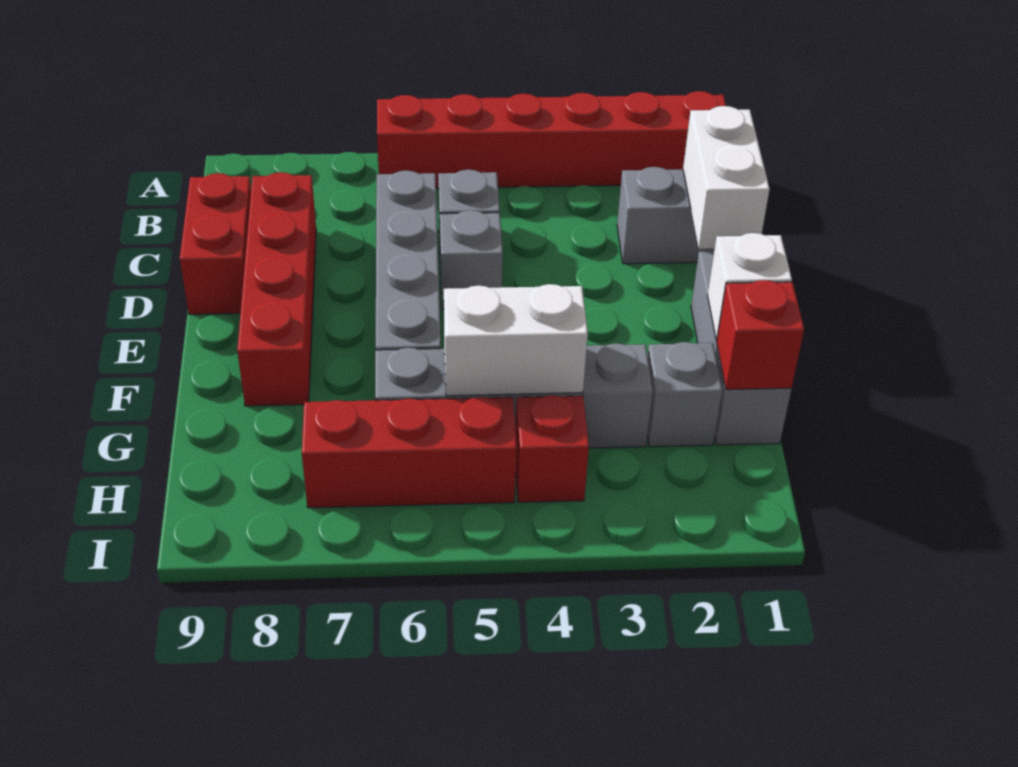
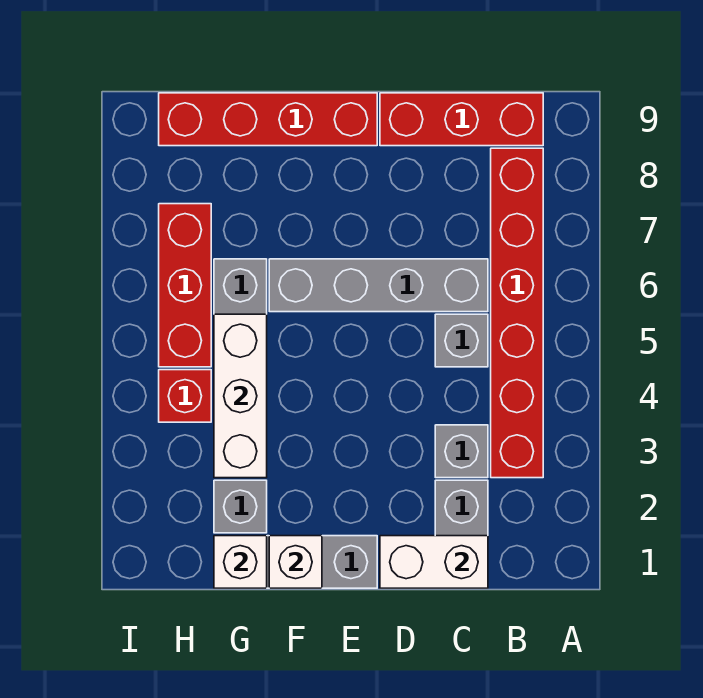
red 1x6 brick [377,91,726,188] -> red 1x6 brick moved to [491,148,543,478]
red 1x4 brick [237,172,316,406] -> red 1x4 brick moved to [159,93,377,146]
red 1x2 brick [180,173,251,314] -> red 1x3 brick [380,93,543,146]
grey 1x1 brick [440,210,503,310] -> grey 1x1 brick moved to [435,425,488,478]
red 1x1 brick [717,280,804,390] -> white 1x1 brick [214,536,267,588]
white 1x2 brick [444,284,588,396] -> white 1x3 brick [214,314,267,478]

